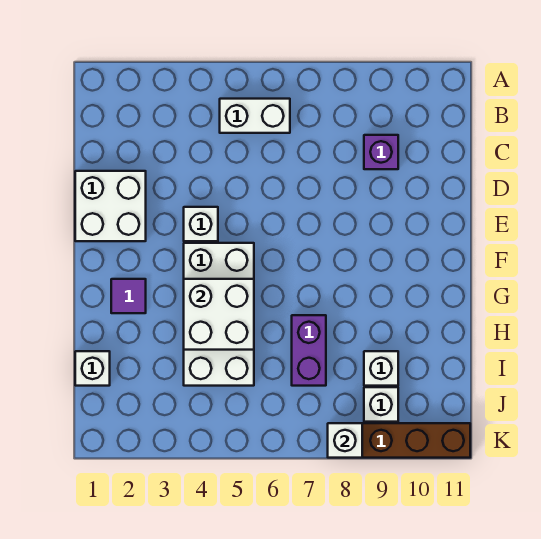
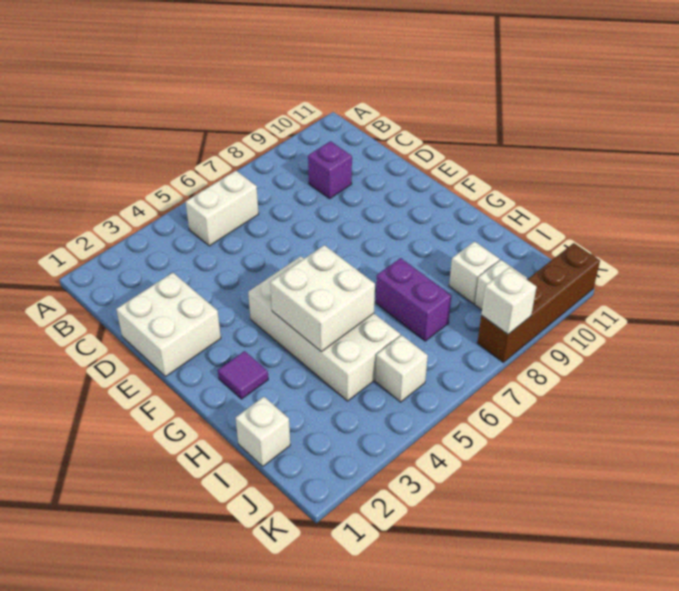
white 1x1 brick [184,207,218,241] -> white 1x1 brick moved to [375,335,428,402]

